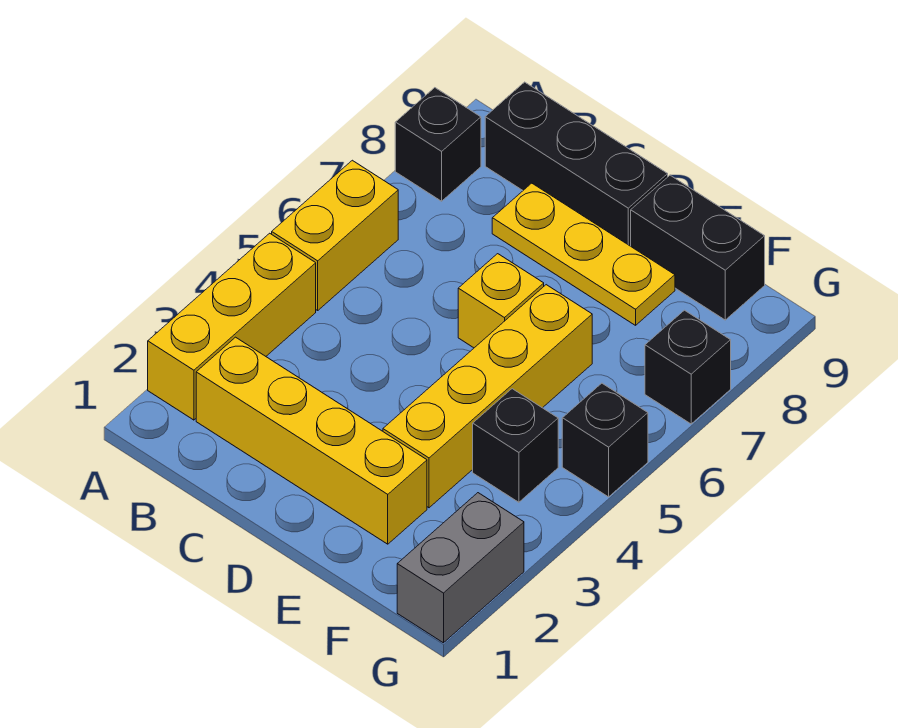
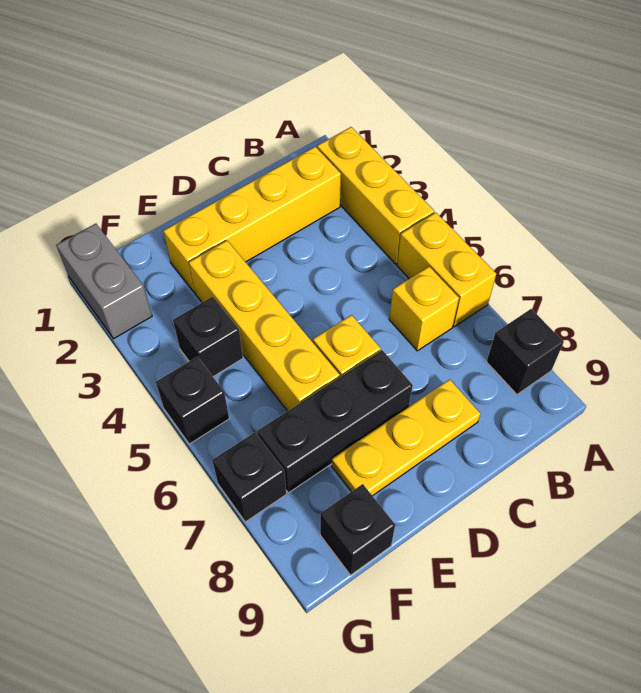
none -> yellow 1x1 brick [389,267,459,351]
black 1x3 brick [485,82,668,246] -> black 1x3 brick moved to [257,350,413,493]
black 1x2 brick [631,175,765,320] -> black 1x1 brick [320,484,395,575]

